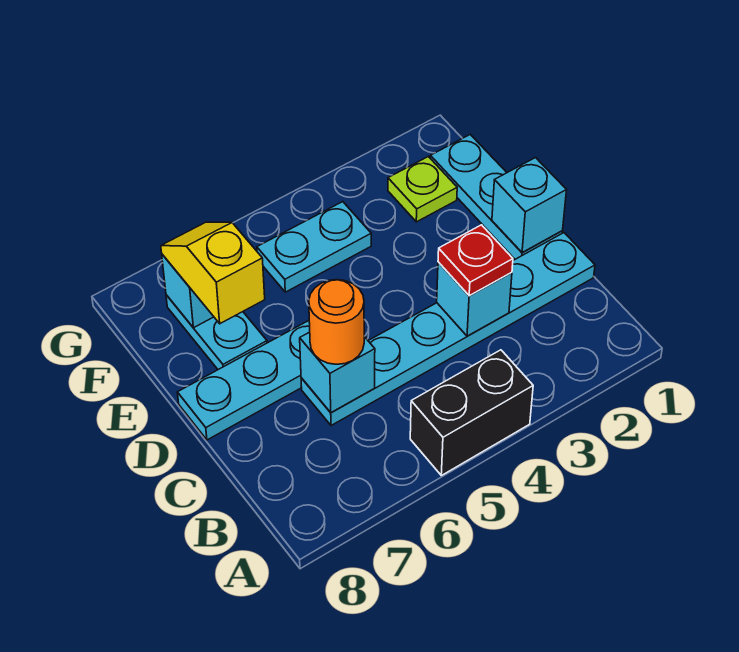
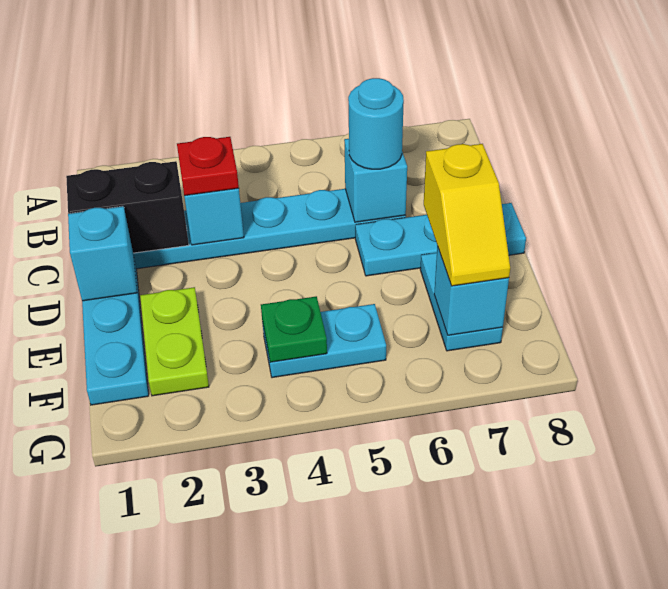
black 1x2 brick [410,350,533,475] -> black 1x2 brick moved to [66,161,189,253]
orange 1x1 round brick [309,280,364,364] -> cyan 1x1 round brick [348,78,404,169]
lime 1x1 plate [388,157,457,222] -> lime 1x2 plate [140,287,209,396]
none -> green 1x1 plate [261,296,327,362]

